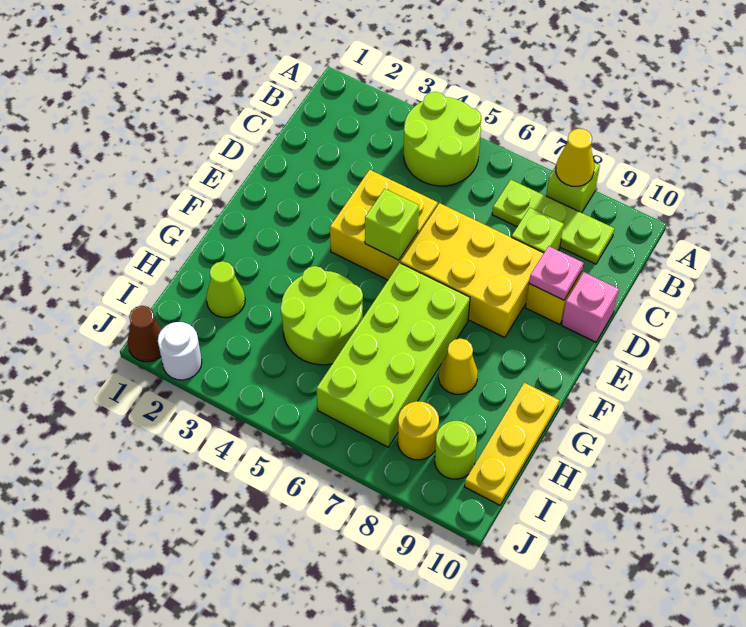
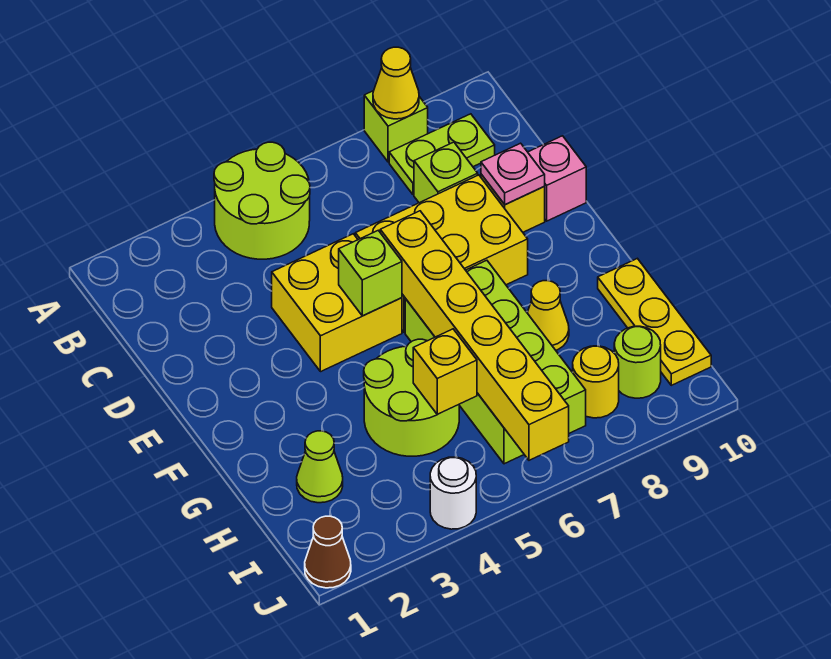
lime 1x3 plate [492,180,615,264] -> lime 1x2 plate [389,114,495,195]
none -> yellow 1x6 brick [380,211,569,460]
none -> yellow 1x1 brick [413,329,477,414]
white 1x1 round brick [158,322,202,380] -> white 1x1 round brick moved to [430,457,476,529]

